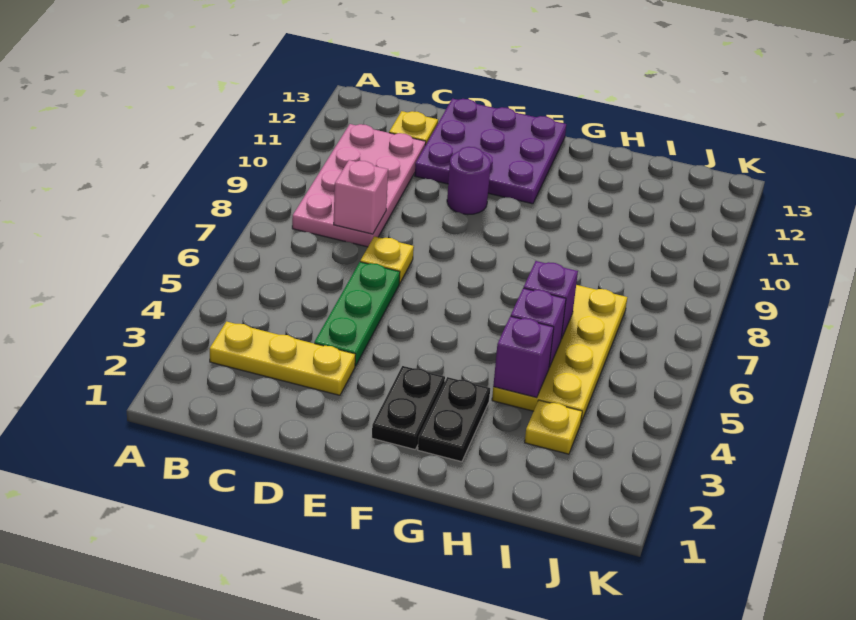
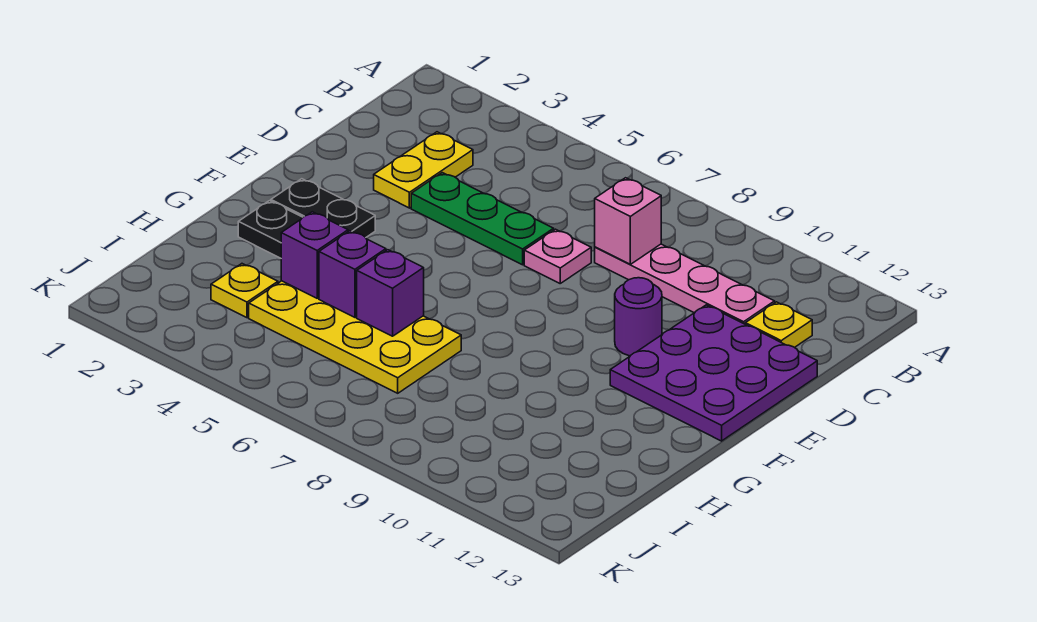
yellow 1x3 plate [210,322,356,395] -> yellow 1x2 plate [374,132,473,208]
pink 2x4 plate [292,124,426,247] -> pink 1x4 plate [595,244,775,324]
yellow 1x1 plate [360,236,414,284] -> pink 1x1 plate [524,229,591,283]

